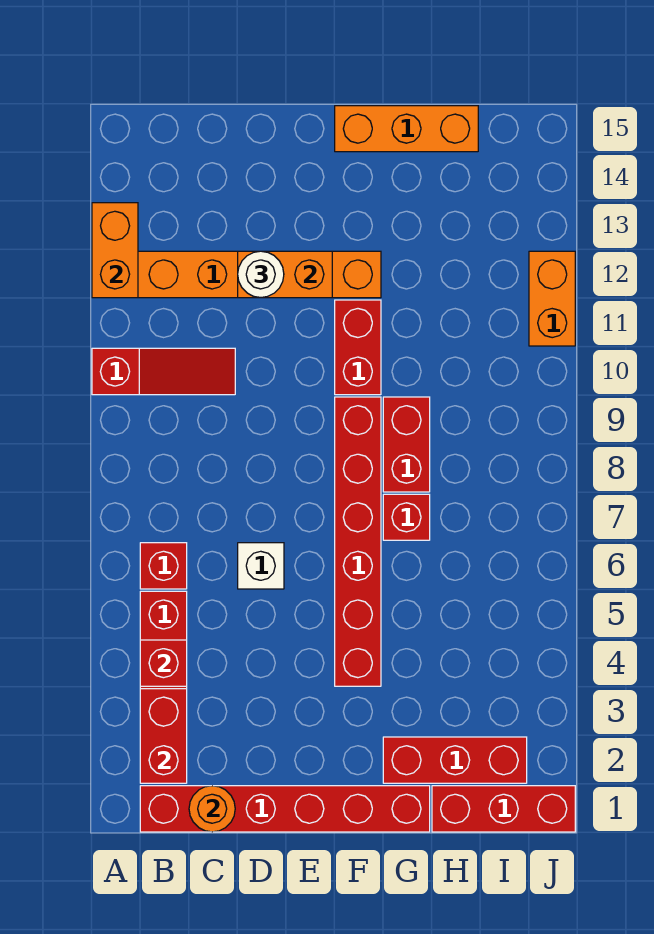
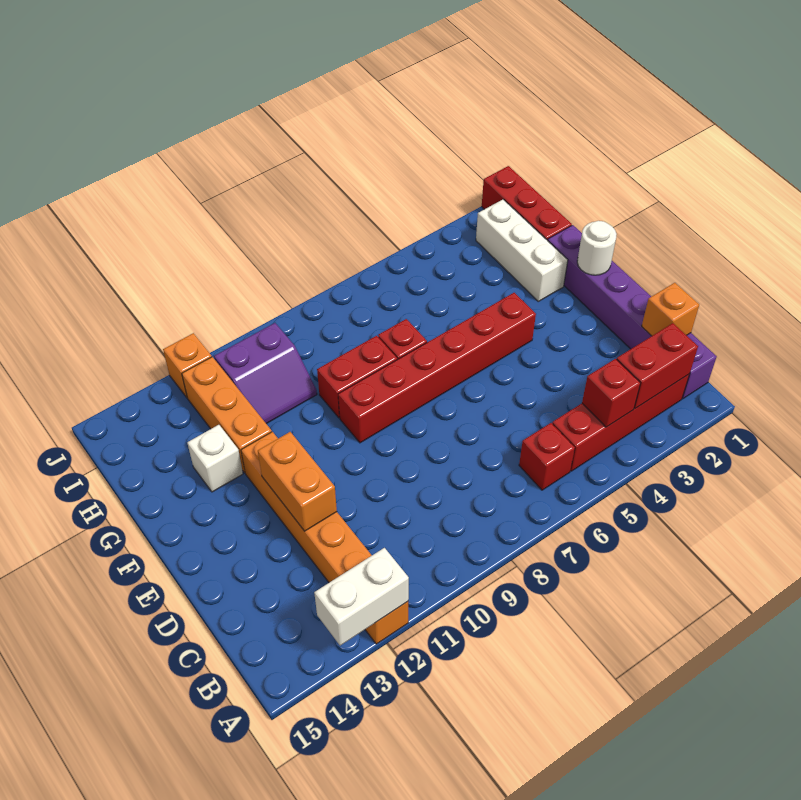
red 1x3 slope [92,348,235,395] -> none
orange 1x2 brick [92,203,138,298] -> white 1x2 brick [314,548,409,646]
red 1x6 brick [140,786,430,832] -> purple 1x6 brick [548,225,717,399]
orange 1x1 round brick [189,786,235,832] -> orange 1x1 brick [642,283,699,336]
white 1x1 brick [238,543,284,589] -> white 1x1 brick moved to [187,425,243,492]
white 1x1 round brick [238,251,284,298] -> white 1x1 round brick moved to [577,221,617,275]
red 1x2 brick [335,300,381,395] -> none
orange 1x3 brick [335,106,478,152] -> orange 1x3 brick moved to [182,357,272,473]
red 1x3 brick [383,737,527,783] -> white 1x3 brick [476,199,568,301]
none -> purple 2x2 slope [214,323,317,424]
orange 1x2 brick [529,251,575,346] -> orange 1x1 brick [163,333,212,397]

